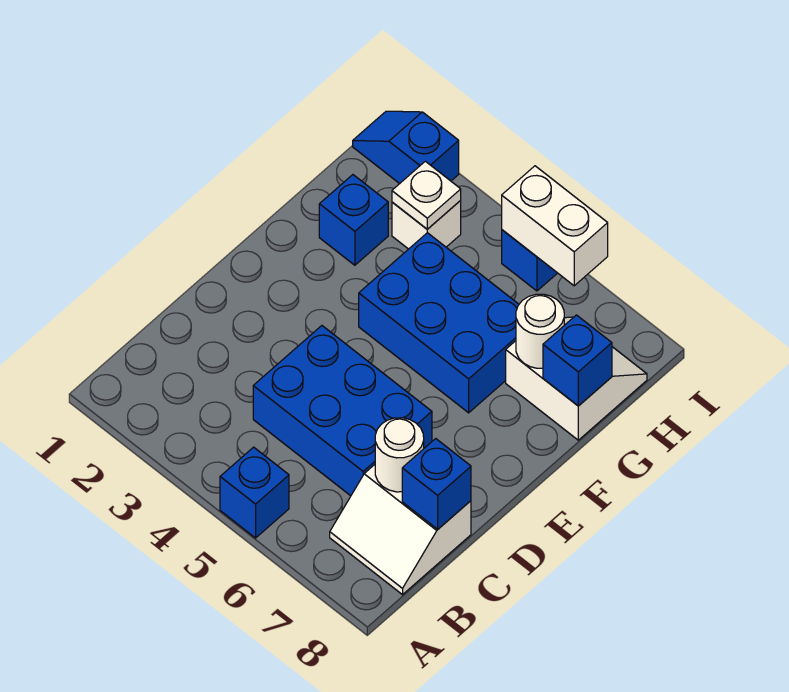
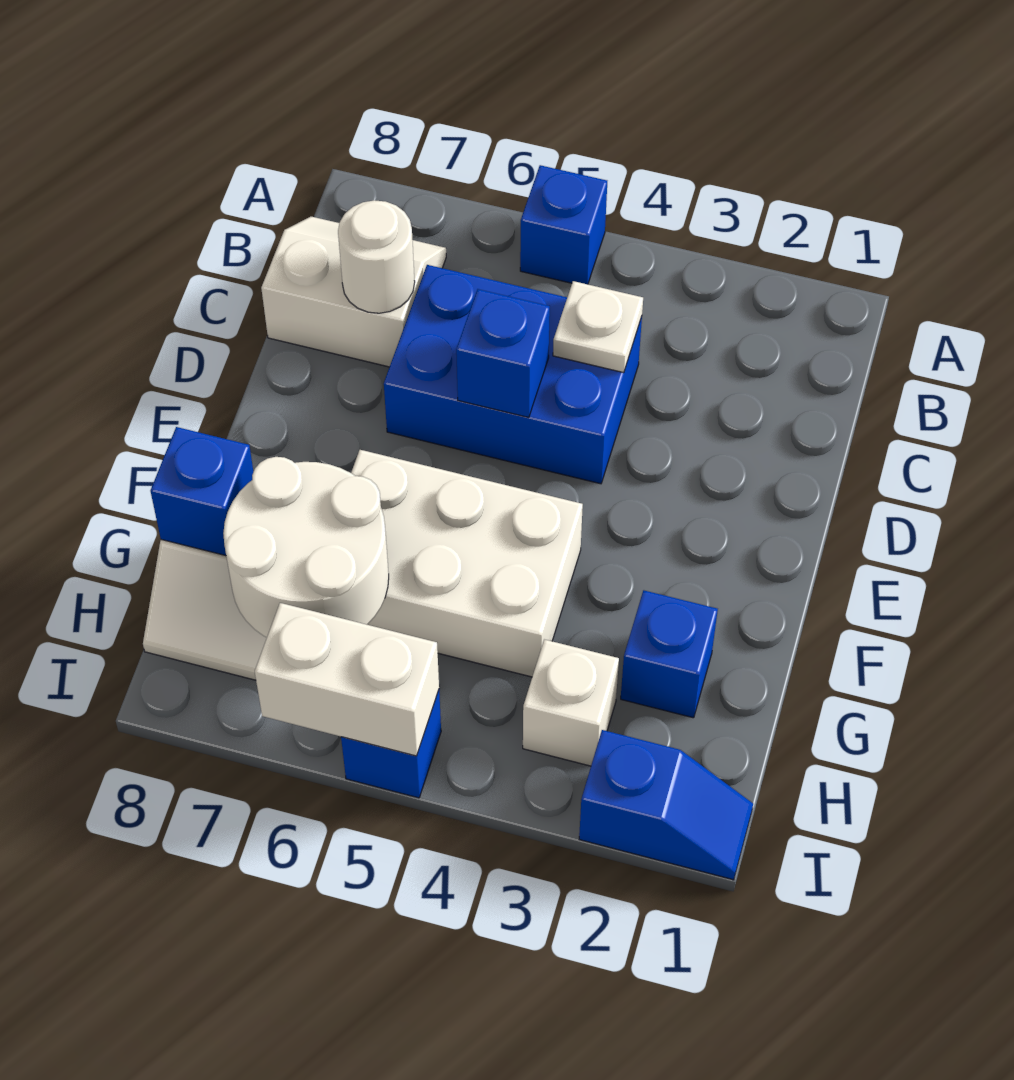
blue 1x1 brick [402,439,471,529] -> blue 1x1 brick moved to [456,289,550,417]
blue 2x3 brick [359,233,519,413] -> white 2x3 brick [351,450,583,677]
white 1x1 round brick [516,294,564,368] -> white 2x2 round brick [223,457,389,638]
white 1x1 plate [392,161,461,229] -> white 1x1 plate moved to [553,281,643,373]

